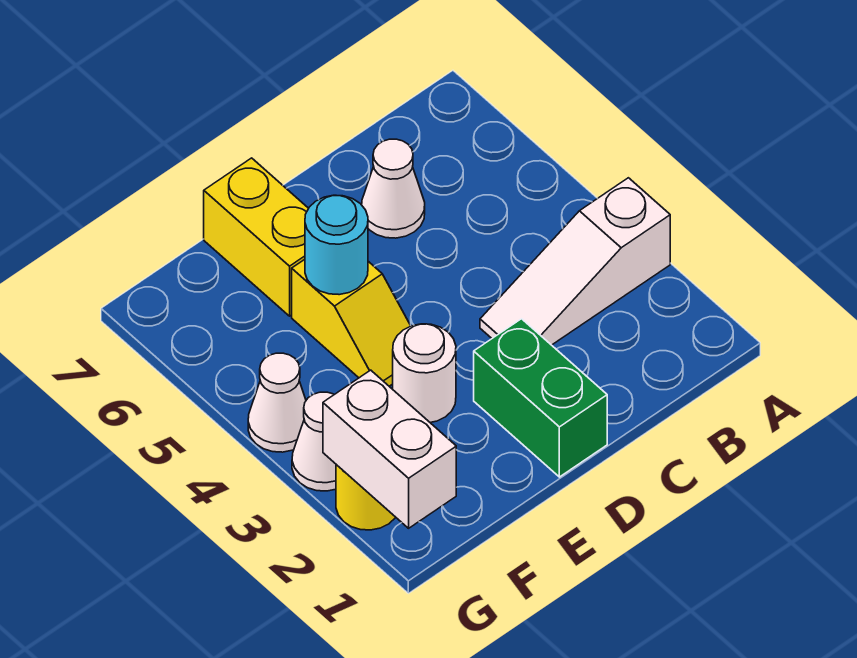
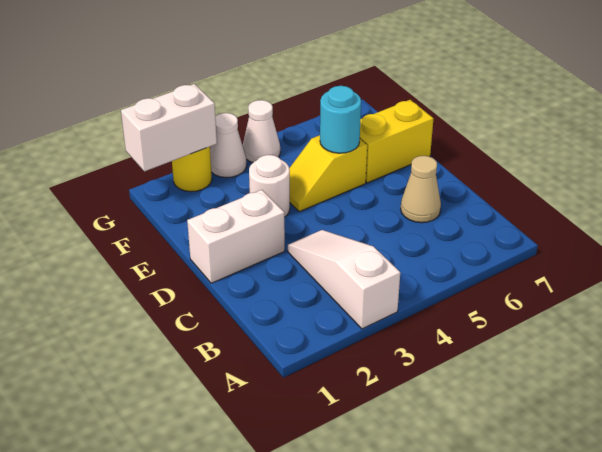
white 1x1 cone [362,139,425,238] -> tan 1x1 cone [401,156,441,223]
green 1x2 brick [474,319,607,477] -> white 1x2 brick [187,190,285,283]

